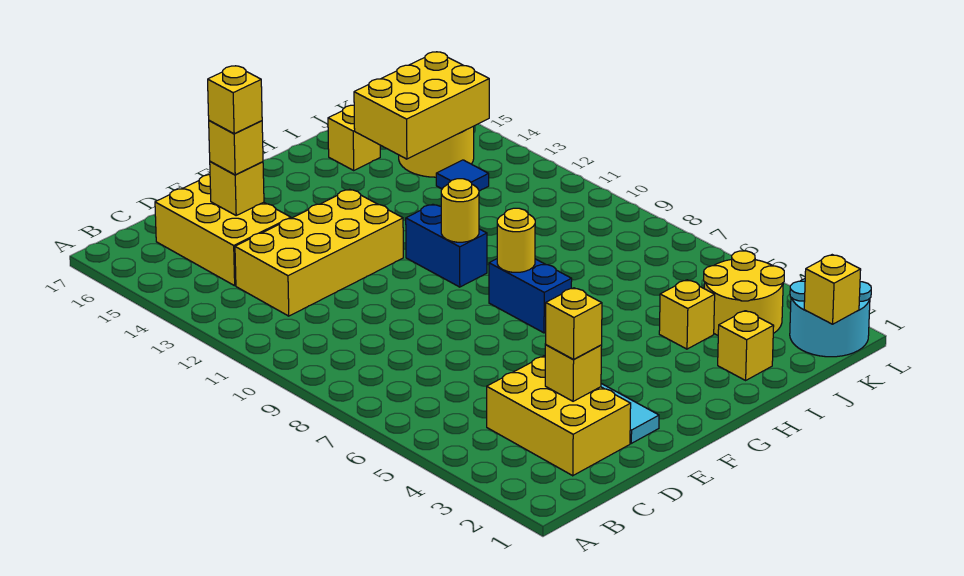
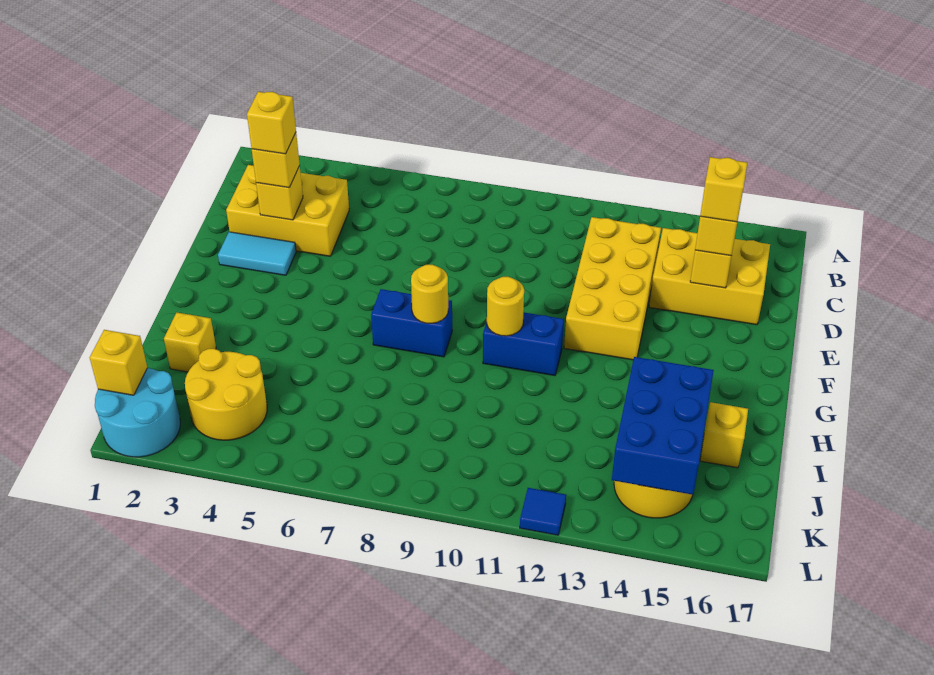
yellow 1x1 brick [659,280,715,349] -> yellow 1x1 brick moved to [247,92,296,154]
yellow 2x3 brick [354,52,489,159] -> blue 2x3 brick [612,357,714,495]
blue 1x1 tile [436,160,489,191] -> blue 1x1 tile moved to [520,488,566,535]

